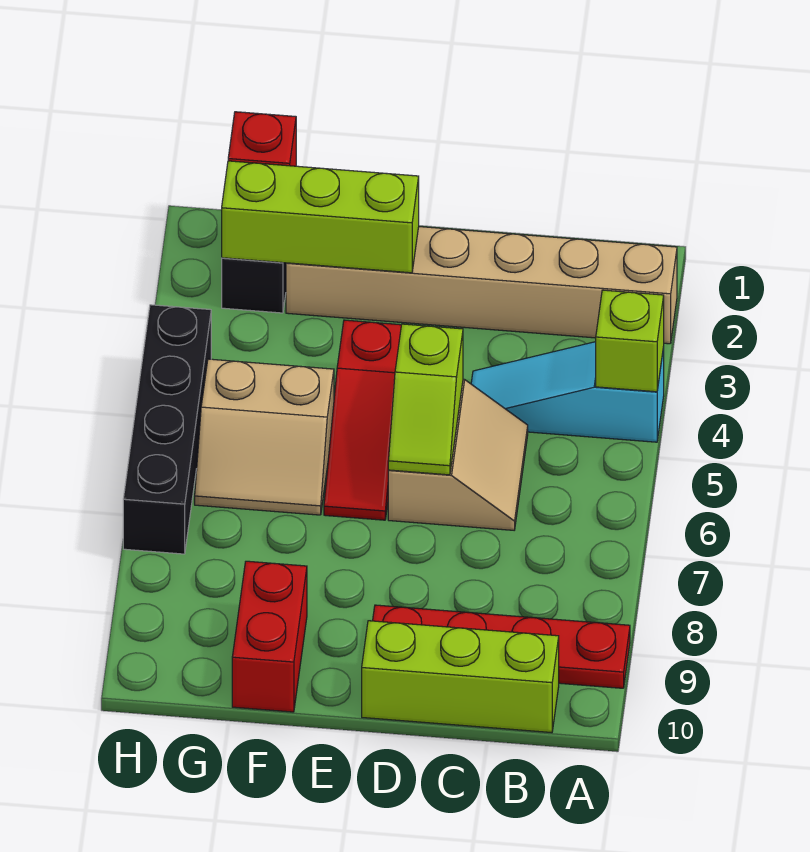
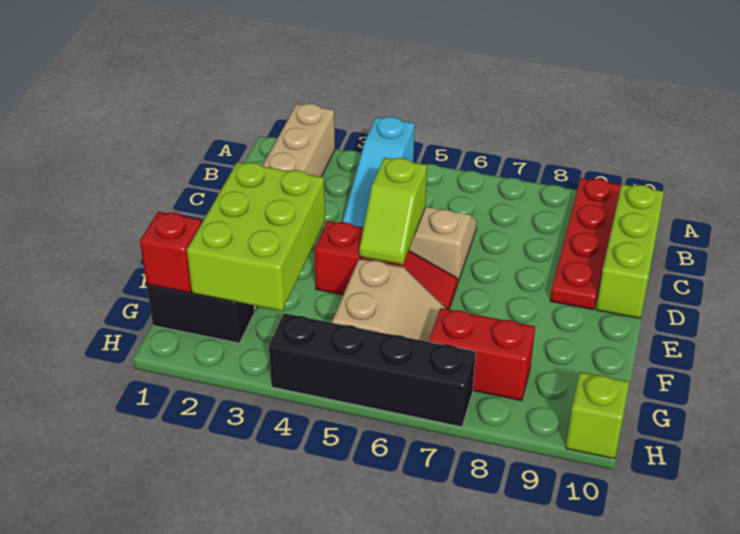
lime 1x1 brick [596,290,664,392] -> lime 1x1 brick moved to [566,372,629,459]
lime 1x2 slope [388,324,463,475] -> lime 1x2 slope turned to [359,158,427,265]
lime 1x3 brick [222,161,419,273] -> lime 2x3 brick [187,162,325,311]
red 1x2 brick [232,561,307,712] -> red 1x2 brick moved to [429,308,535,401]

